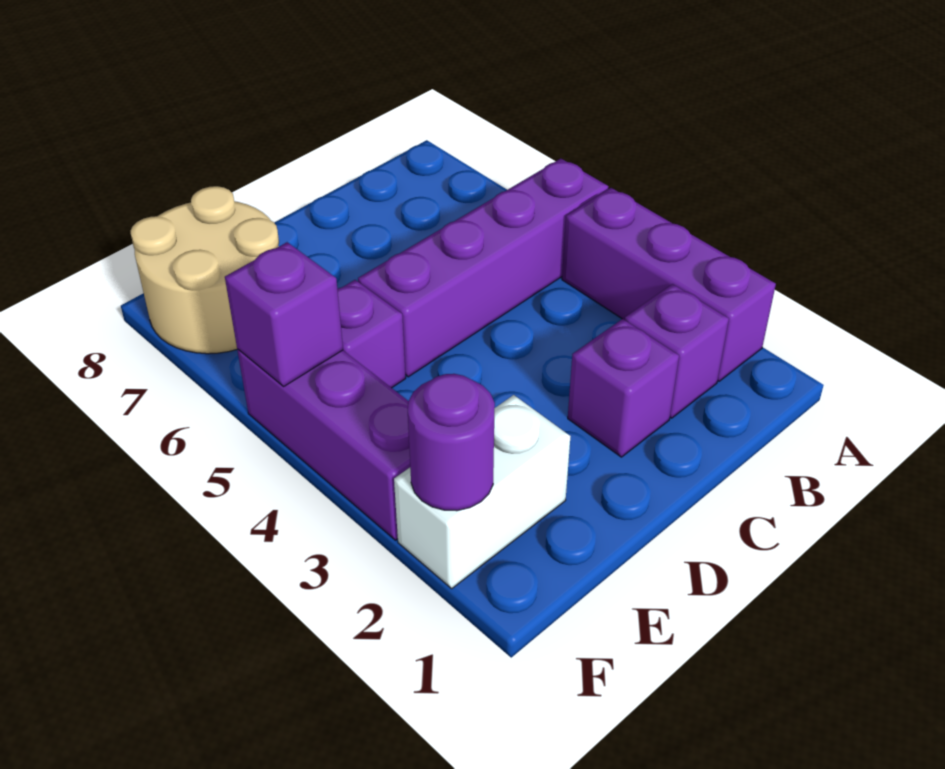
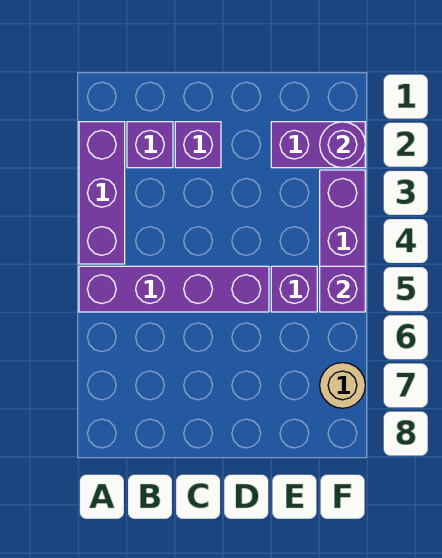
white 1x2 brick [394,395,571,588] -> purple 1x2 brick [271,122,365,168]
tan 2x2 round brick [131,186,279,354] -> tan 1x1 round brick [320,363,365,408]

